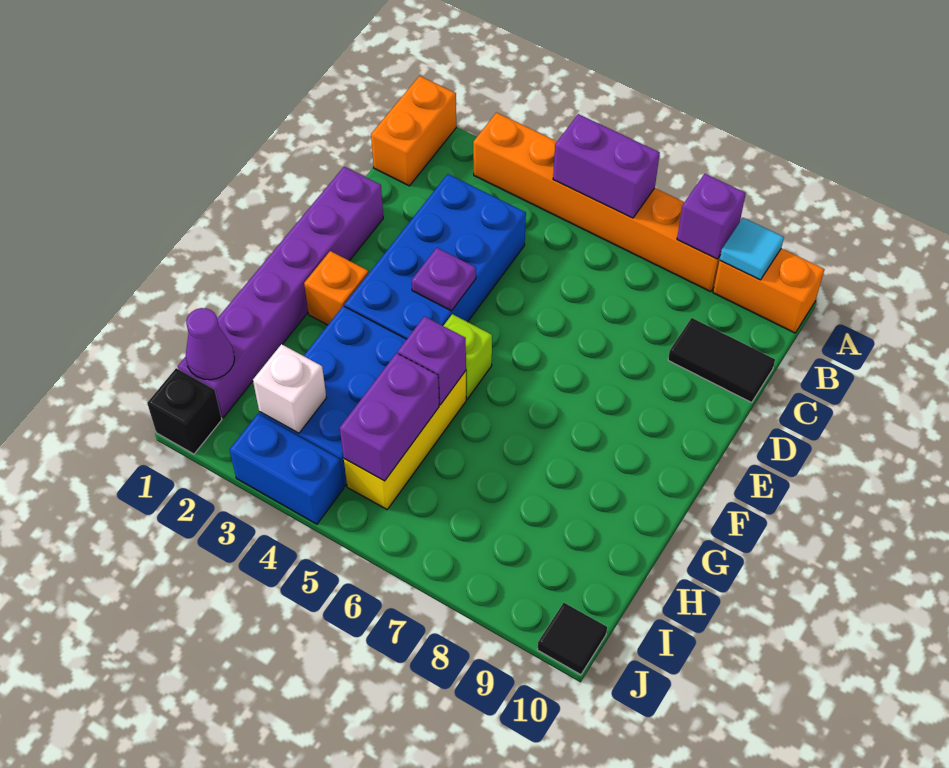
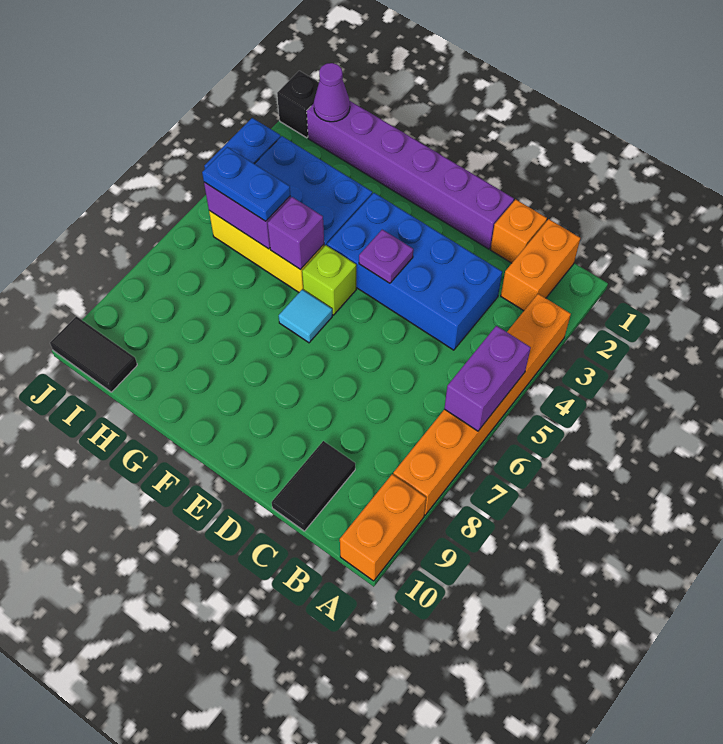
orange 1x2 brick [371,76,456,186] -> orange 1x2 brick turned to [501,219,580,311]
purple 1x1 brick [677,174,746,259] -> none
cyan 1x1 tile [720,218,784,280] -> cyan 1x1 tile moved to [279,289,332,343]
orange 1x1 brick [304,251,369,325] -> orange 1x1 brick moved to [490,199,547,263]
none -> blue 1x2 plate [202,147,290,221]
white 1x1 brick [253,344,326,433] -> none
black 1x1 tile [537,603,607,675] -> black 1x2 tile [50,316,137,392]

